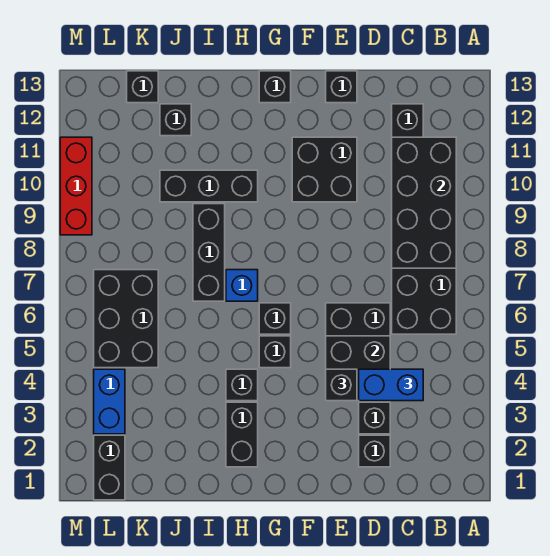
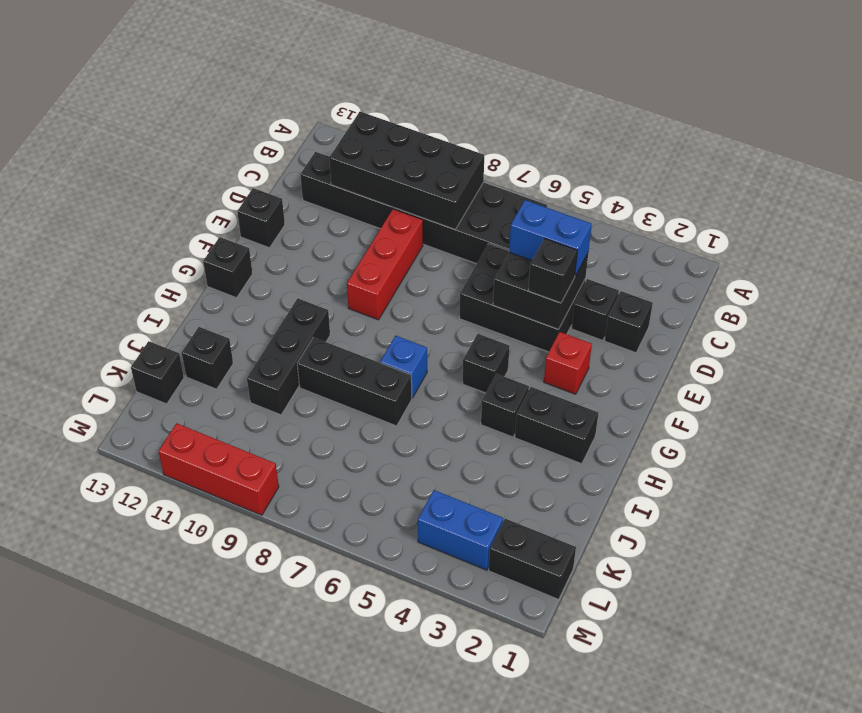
blue 1x2 brick [359,369,423,401] -> blue 1x2 brick turned to [509,200,592,276]
none -> red 1x3 brick [347,209,423,320]
black 2x2 brick [292,137,357,202] -> none
none -> red 1x1 brick [544,332,592,394]
black 1x1 brick [259,303,291,334] -> none
black 2x3 brick [94,270,158,368] -> none

